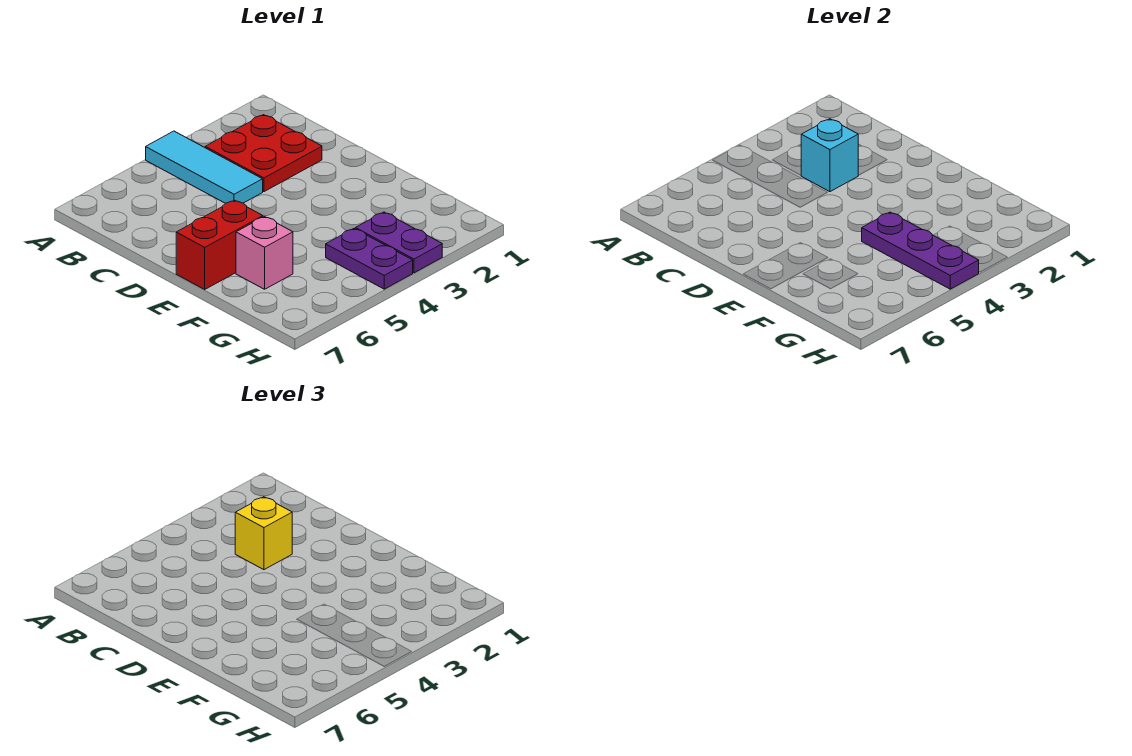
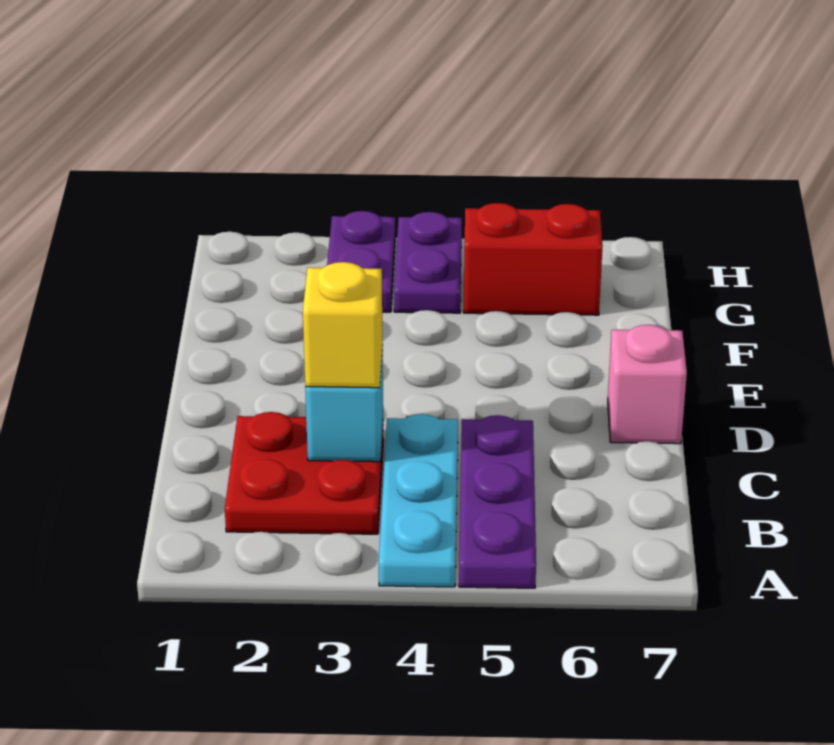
cyan 1x3 tile [146,131,263,203] -> cyan 1x3 plate [379,414,458,587]
red 1x2 brick [176,200,263,289] -> red 1x2 brick moved to [464,203,603,315]
purple 1x3 plate [862,212,979,289] -> purple 1x3 plate moved to [459,415,536,588]
pink 1x1 brick [236,217,293,289] -> pink 1x1 brick moved to [608,325,687,444]

